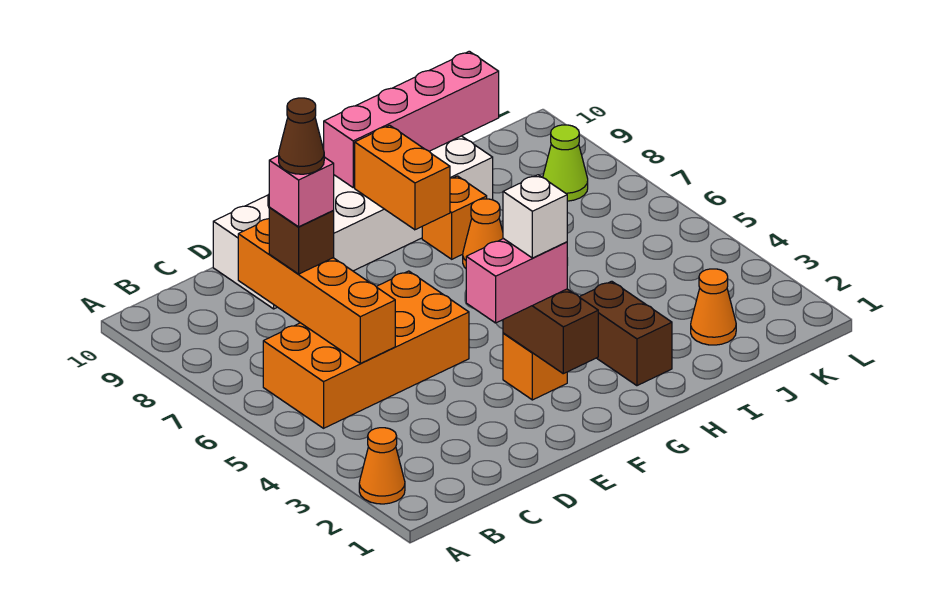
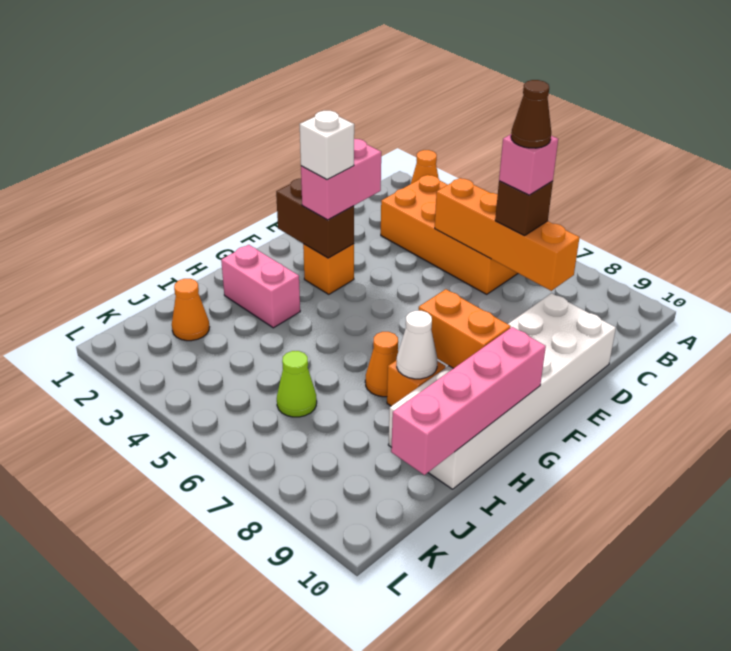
orange 2x4 brick [263,271,469,428] -> orange 2x4 brick turned to [381,175,518,294]
brown 1x2 brick [580,281,672,386] -> pink 1x2 brick [221,245,300,328]
none -> white 1x1 cone [397,311,437,379]
lime 1x1 cone [543,125,588,201] -> lime 1x1 cone moved to [277,351,317,417]

